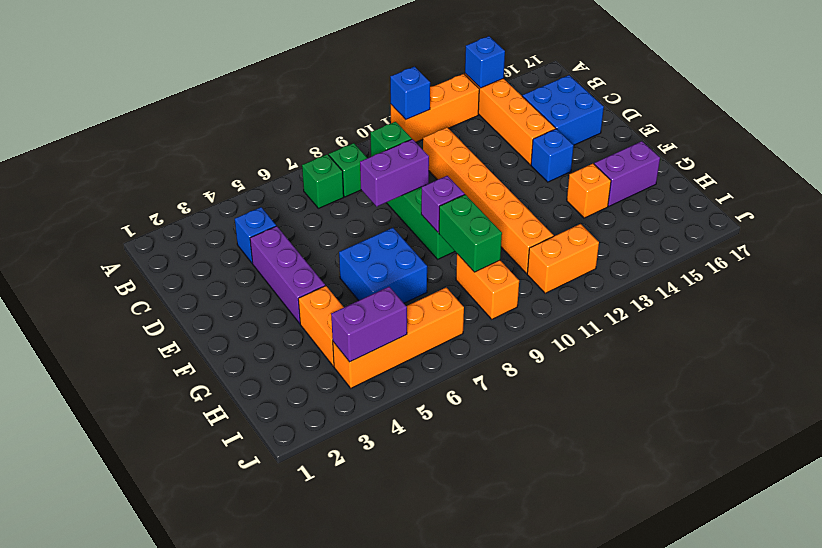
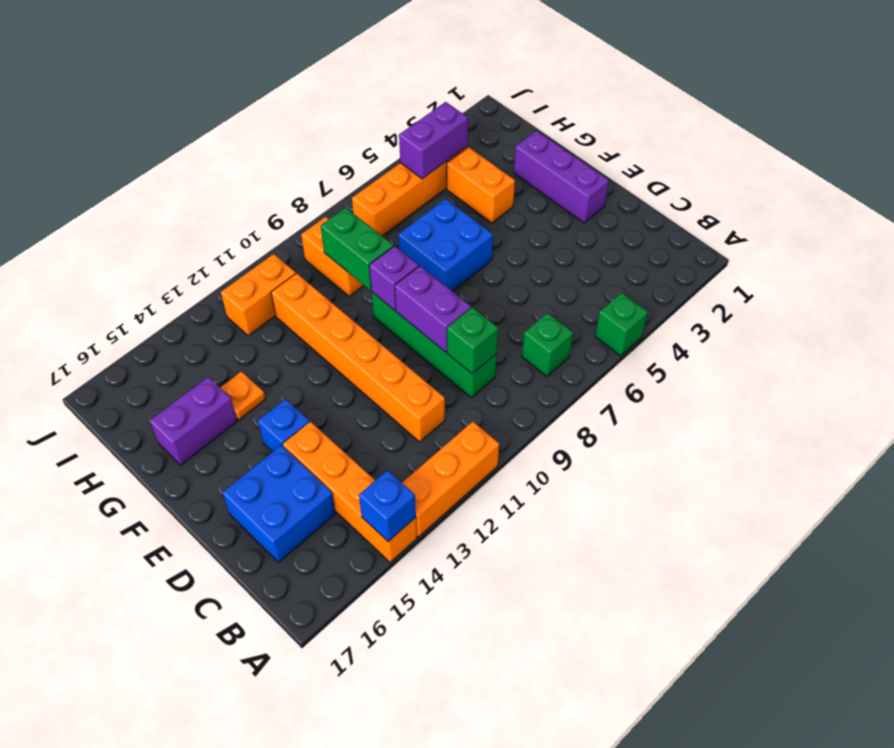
blue 1x1 brick [390,67,430,119] -> none
green 1x1 brick [329,143,367,197] -> green 1x1 brick moved to [595,293,648,356]
blue 1x1 brick [235,207,276,263] -> none
purple 1x3 brick [250,226,325,323] -> purple 1x3 brick moved to [514,130,609,223]
purple 1x2 brick [360,139,429,206] -> purple 1x2 brick turned to [395,266,471,352]
orange 1x1 brick [567,164,611,218] -> orange 1x1 plate [220,372,265,420]

